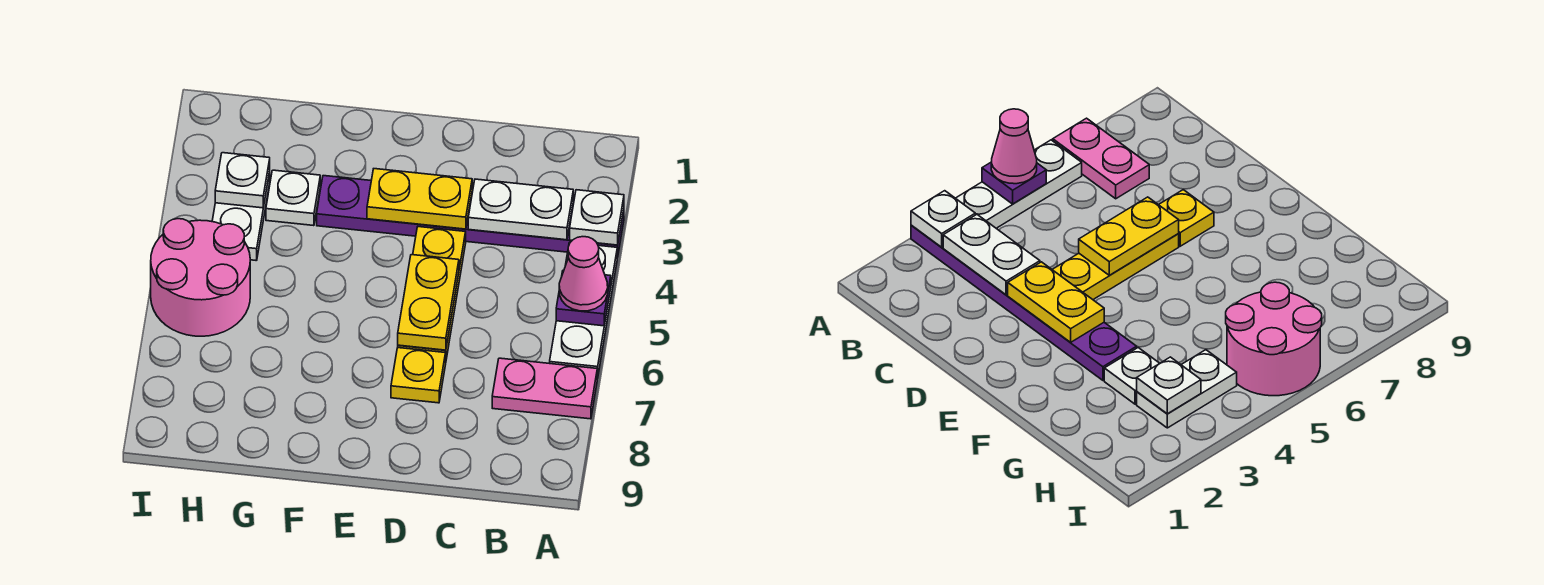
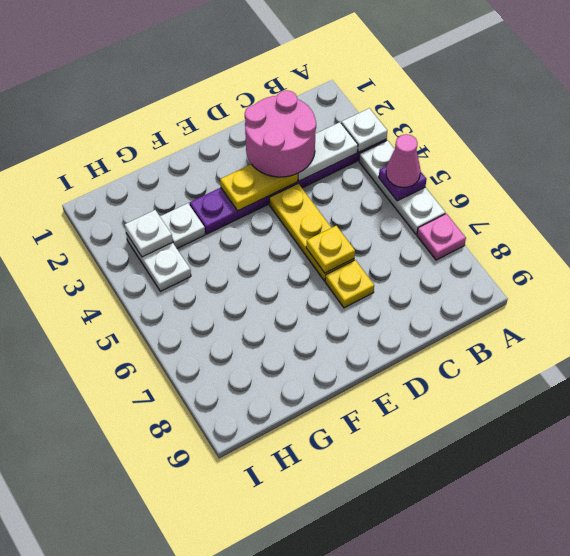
pink 1x2 plate [492,358,597,419] -> pink 1x1 plate [417,214,466,260]
yellow 1x2 plate [398,255,459,350] -> yellow 1x1 plate [306,226,355,273]
pink 2x2 round brick [151,219,250,336] -> pink 2x2 round brick moved to [245,90,316,177]

